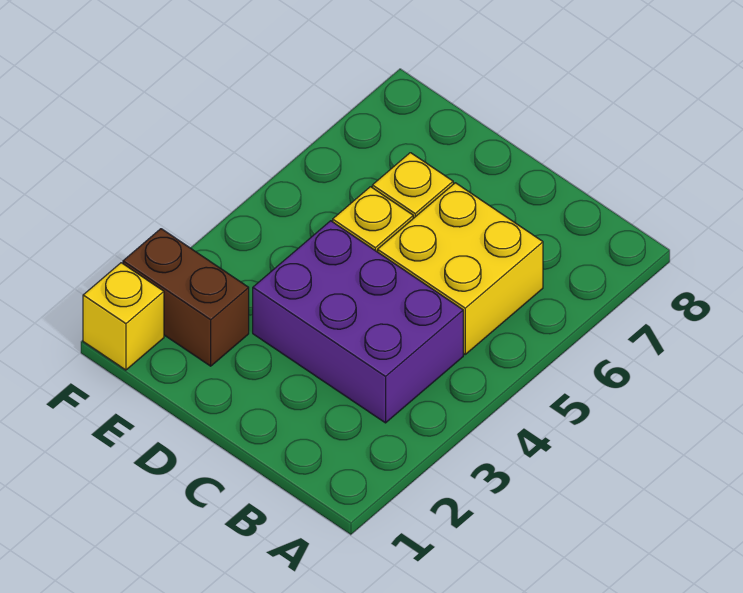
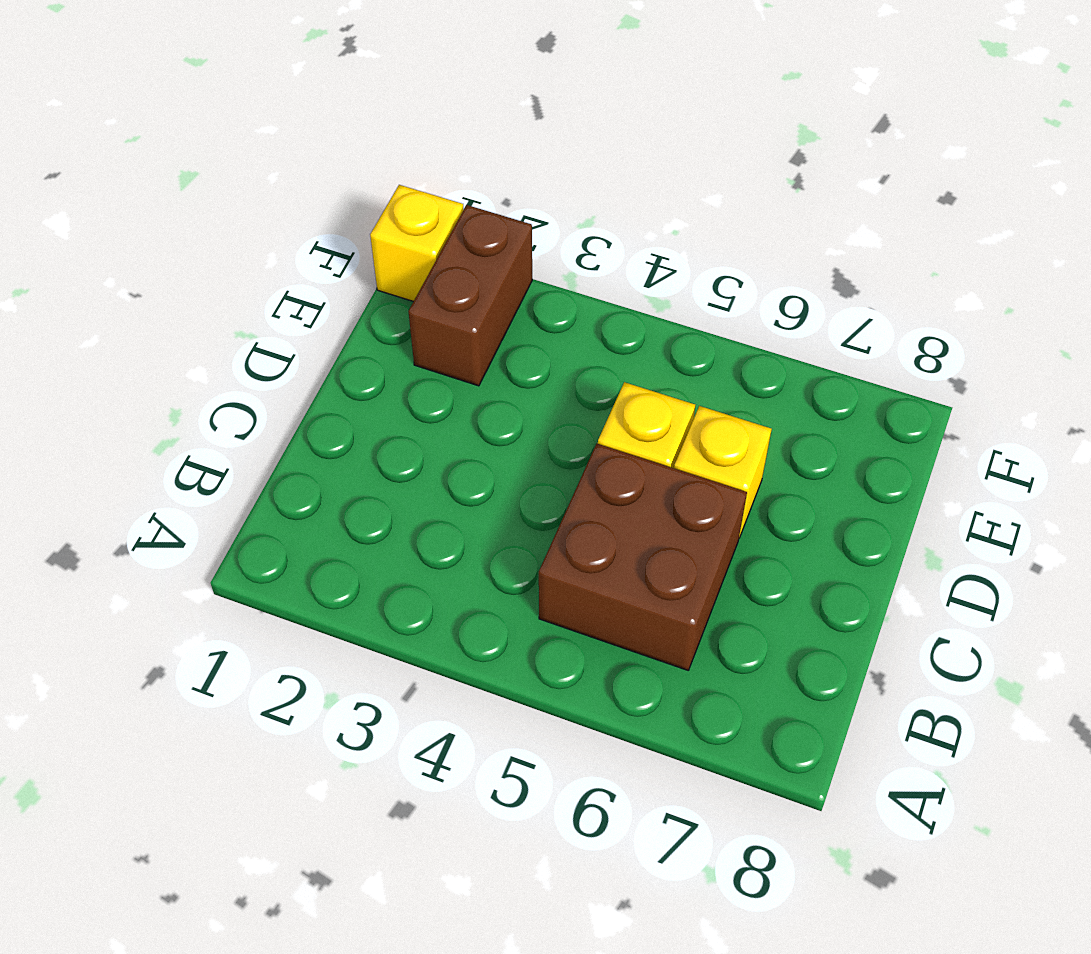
purple 2x3 brick [253,221,463,423] -> none
yellow 2x2 brick [378,183,543,354] -> brown 2x2 brick [539,444,747,670]

